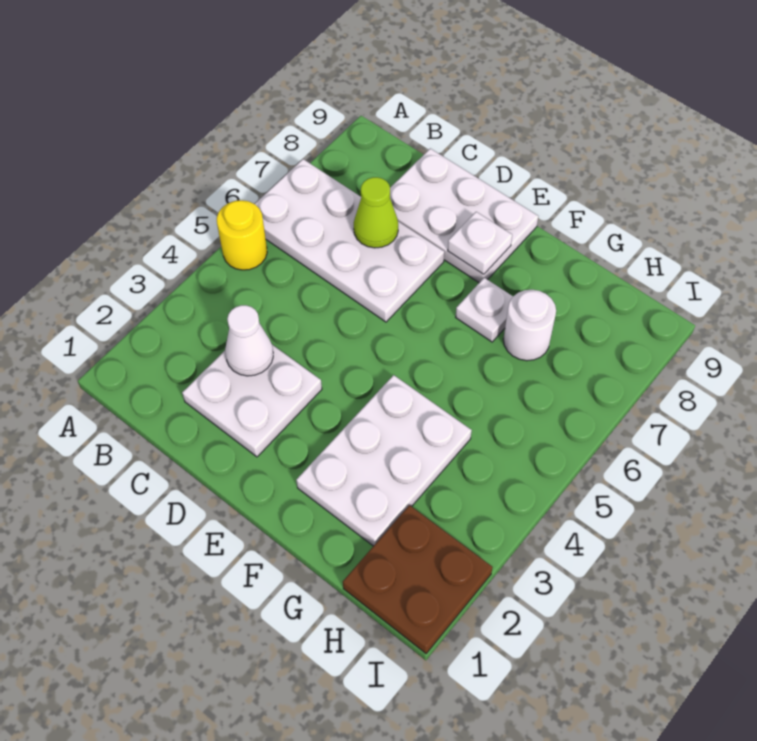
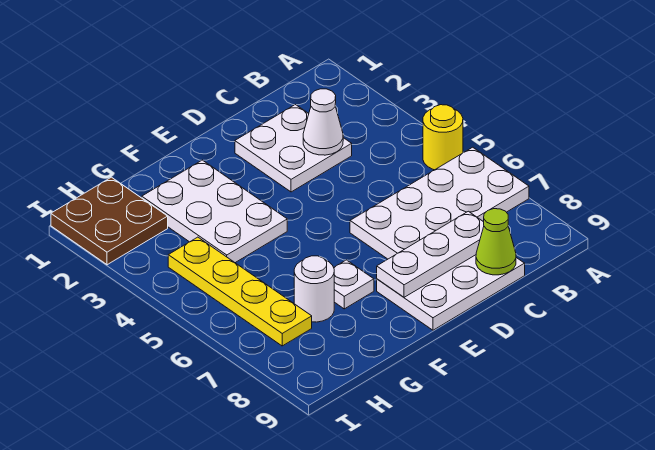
lime 1x1 cone [354,177,398,248] -> lime 1x1 cone moved to [476,209,516,275]
white 1x1 plate [448,212,512,274] -> white 1x3 plate [377,211,484,297]
none -> yellow 1x4 plate [168,237,312,346]

